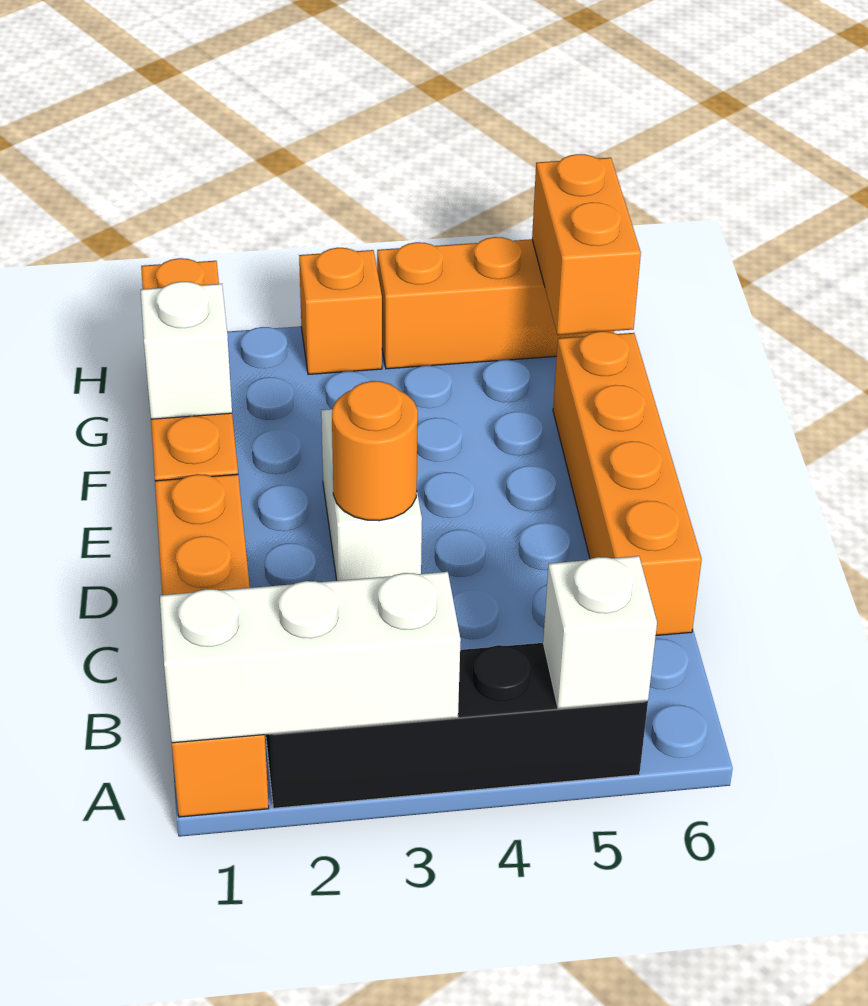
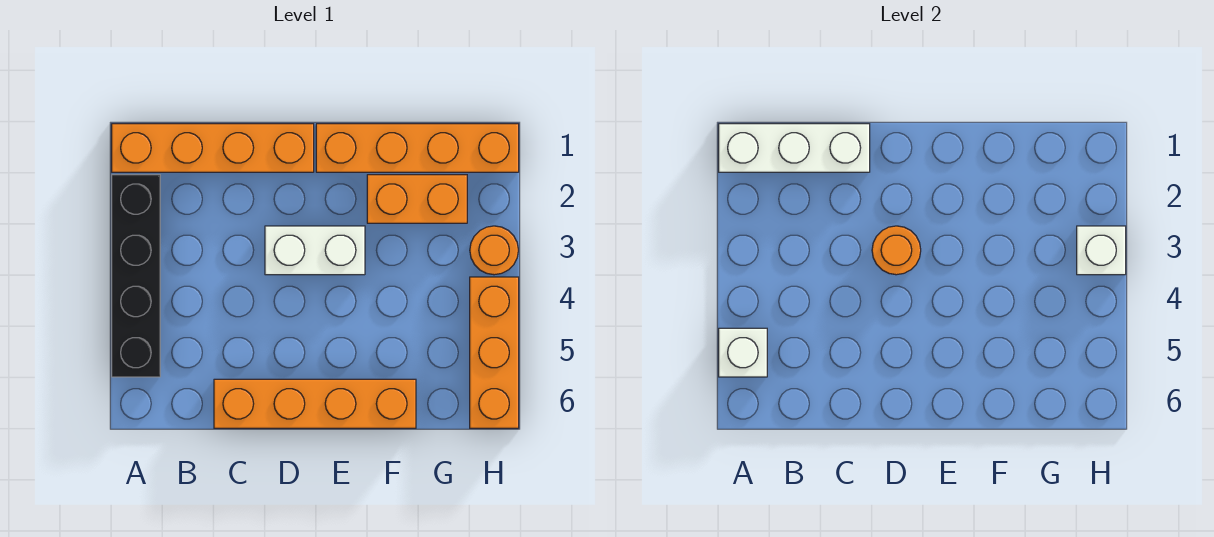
white 1x3 brick [160,572,461,743] -> white 1x3 brick turned to [719,124,870,172]
white 1x1 brick [141,282,232,419] -> white 1x1 brick moved to [1077,226,1126,275]
orange 1x2 brick [532,154,641,335] -> orange 1x2 brick moved to [367,175,467,223]
orange 1x1 brick [299,248,382,374] -> orange 1x1 round brick [470,226,518,275]

